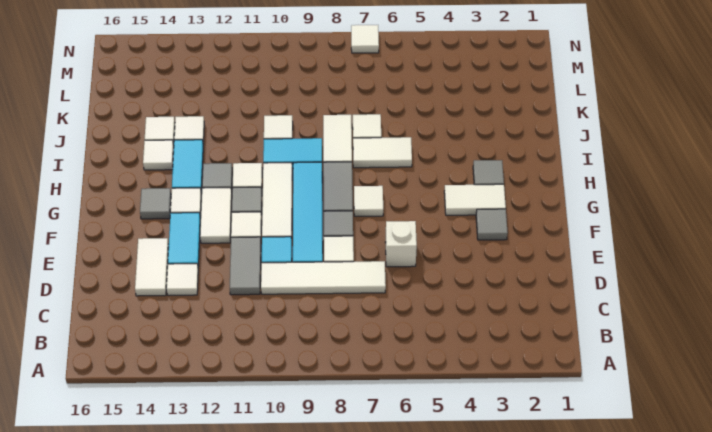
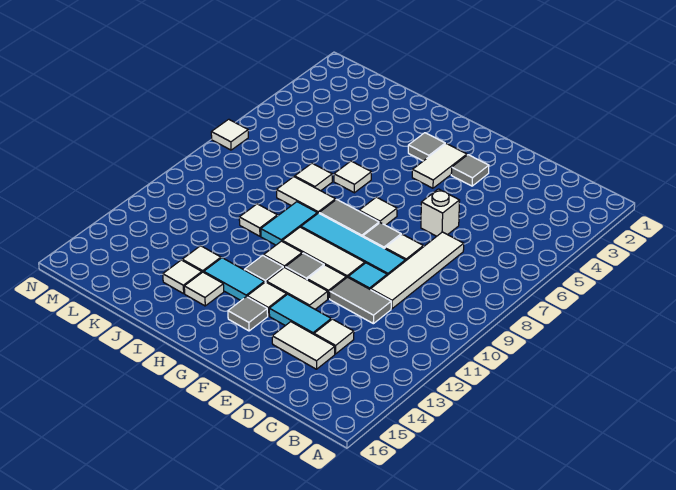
white 1x2 tile [353,137,412,168] -> white 1x1 tile [334,161,371,193]

